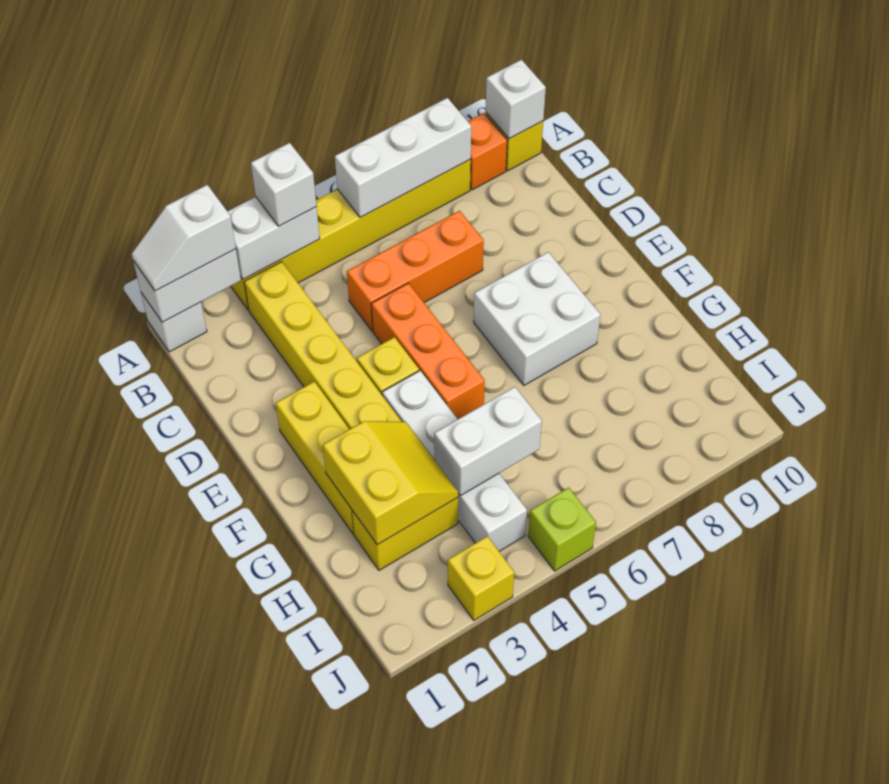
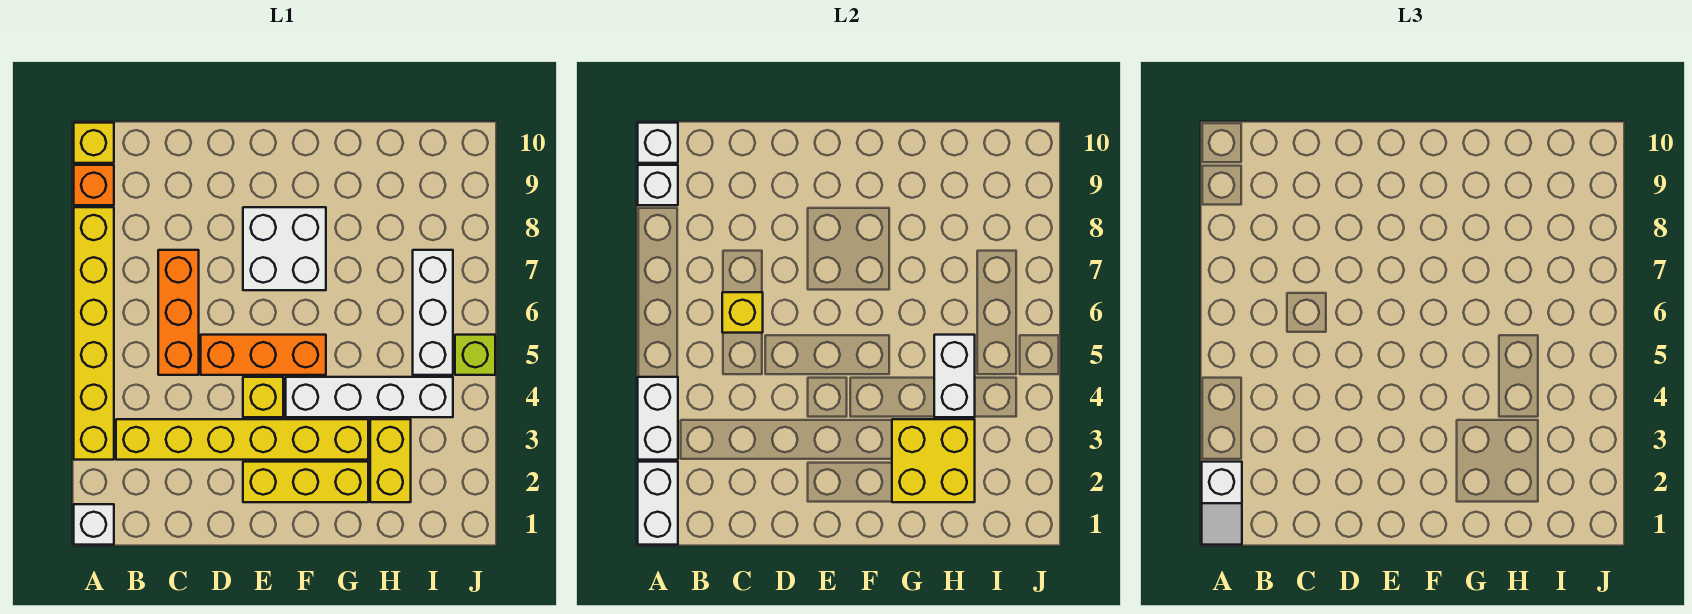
white 1x1 brick [251,143,316,226] -> white 1x1 brick moved to [638,165,678,205]
white 1x3 brick [335,98,471,218] -> white 1x3 brick moved to [413,250,453,375]
yellow 2x2 slope [323,421,458,545] -> yellow 2x2 brick [892,419,975,502]
yellow 1x1 brick [448,536,514,620] -> yellow 1x1 brick moved to [722,292,763,333]

